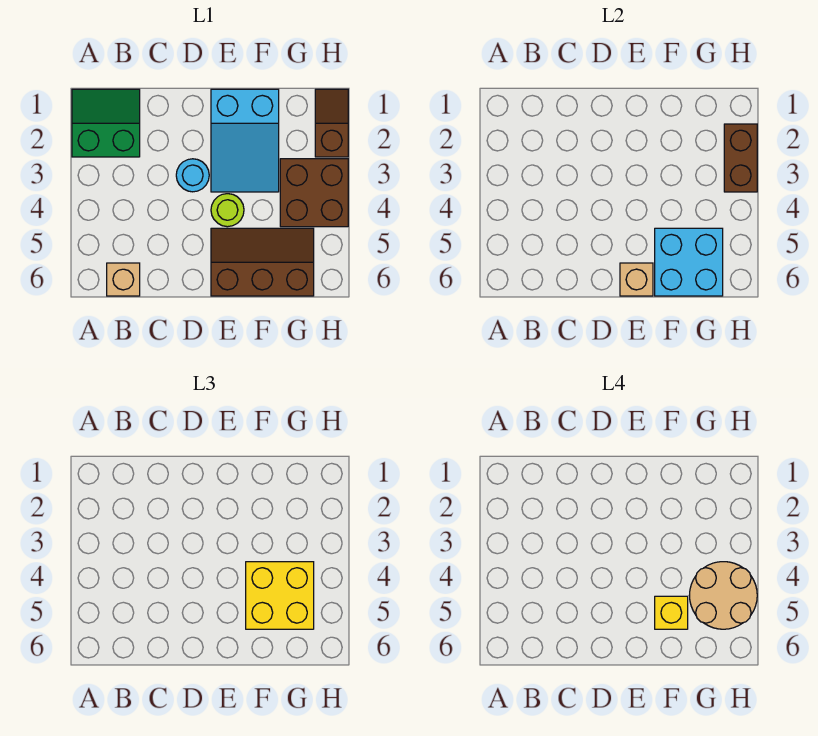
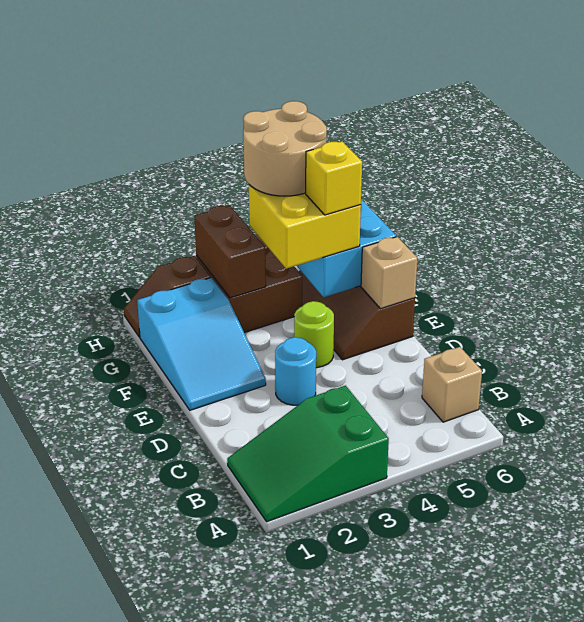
green 2x2 slope [72,89,140,157] -> green 2x3 slope [227,386,389,522]
cyan 2x3 slope [211,89,279,192] -> cyan 2x3 slope turned to [137,278,266,410]
brown 1x2 brick [724,124,757,192] -> brown 1x2 brick turned to [194,205,266,298]

